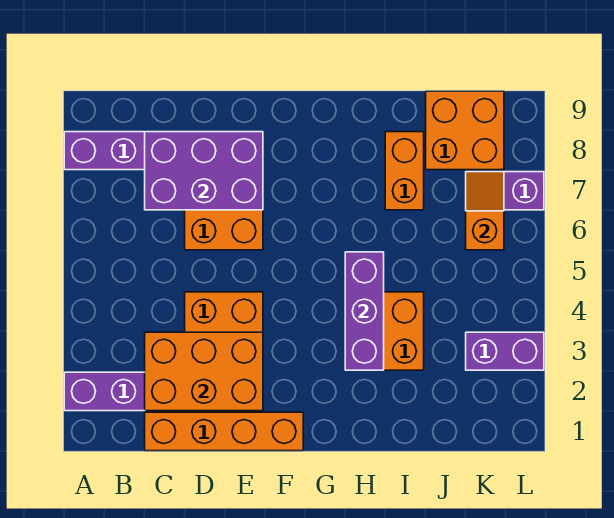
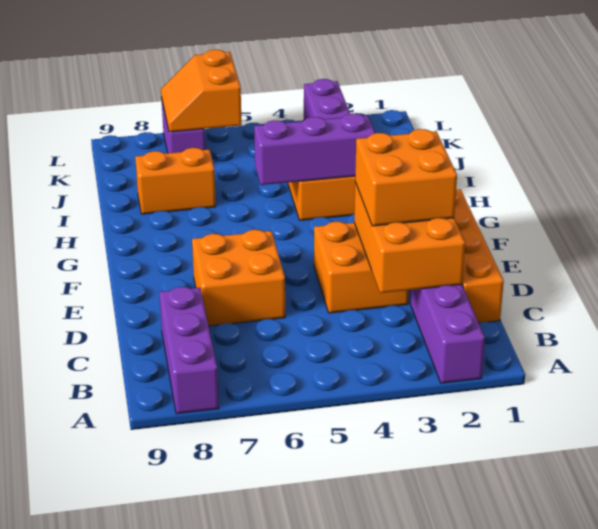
purple 2x3 brick [145,132,263,210] -> none
orange 2x2 brick [426,91,504,170] -> orange 2x2 brick moved to [355,129,457,226]
orange 1x2 slope [466,172,504,250] -> orange 2x2 slope [161,50,242,132]

